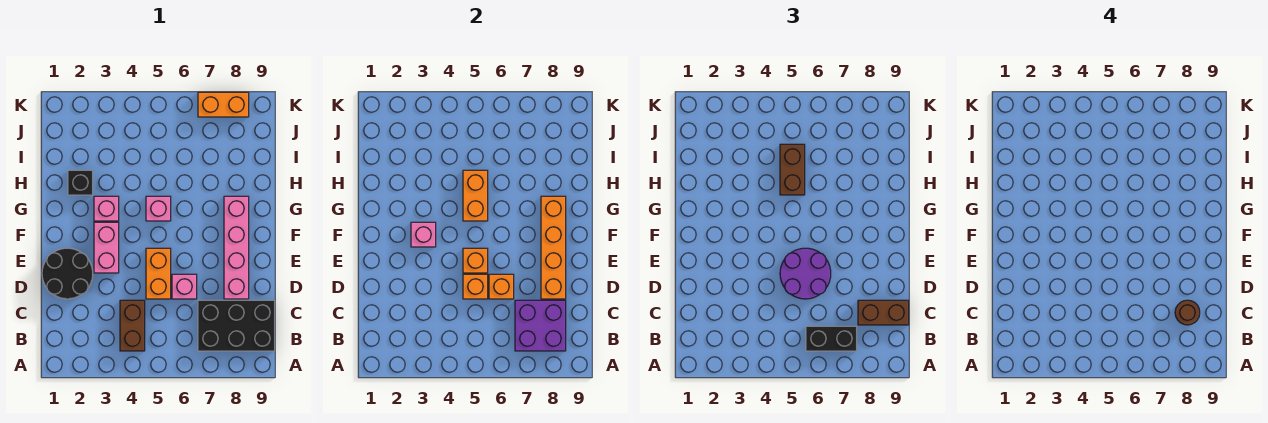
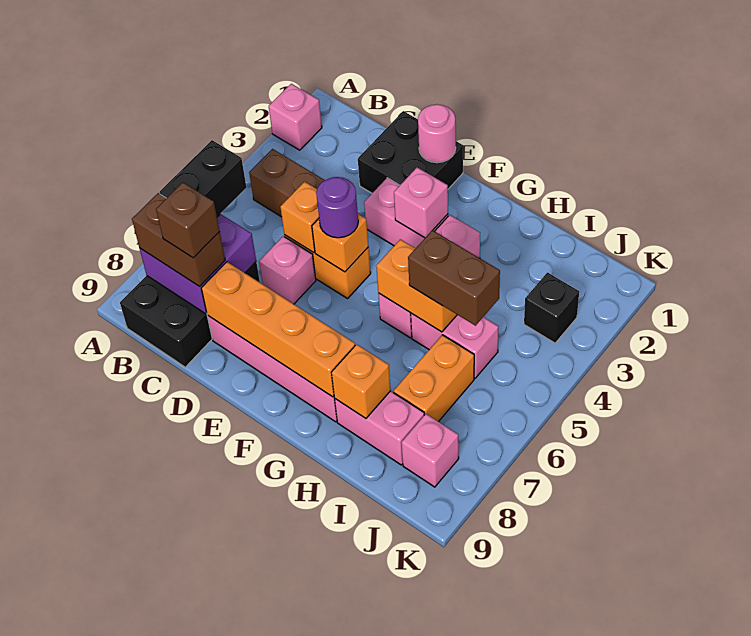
none -> pink 1x1 brick [269,84,322,150]
brown 1x2 brick [858,300,909,325] -> brown 1x2 brick turned to [132,193,225,287]
brown 1x1 round brick [1175,300,1200,325] -> brown 1x1 brick [156,183,220,258]
black 2x2 round brick [42,248,93,299] -> black 2x2 brick [358,111,463,193]
purple 2x2 round brick [780,248,831,299] -> purple 1x1 round brick [316,177,358,238]
orange 1x1 brick [489,274,514,299] -> orange 1x1 brick moved to [331,344,391,418]
none -> pink 1x1 round brick [418,104,456,163]
black 1x1 brick [68,170,93,195] -> black 1x1 brick moved to [524,273,579,343]
none -> pink 1x2 brick [411,313,498,378]
none -> pink 1x2 brick [335,391,424,465]
none -> pink 1x1 brick [401,414,459,487]
orange 1x2 brick [198,92,249,117] -> orange 1x2 brick moved to [394,335,474,422]

